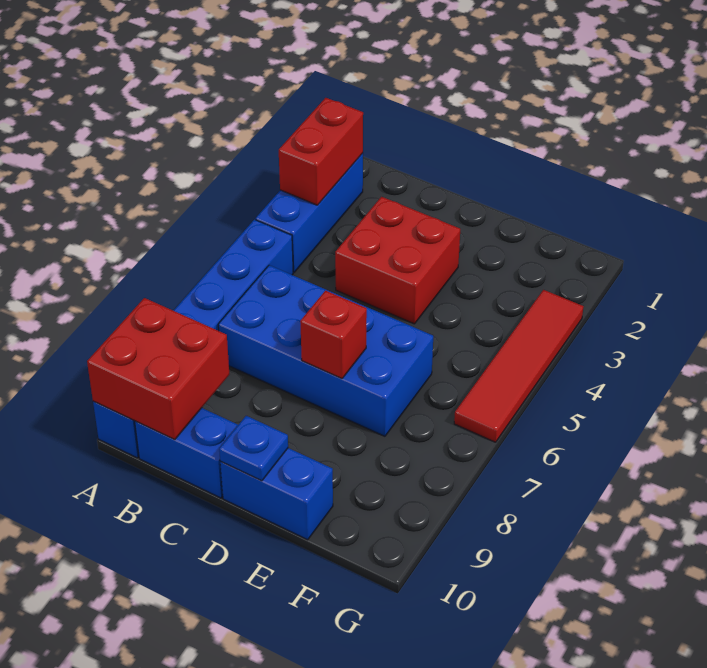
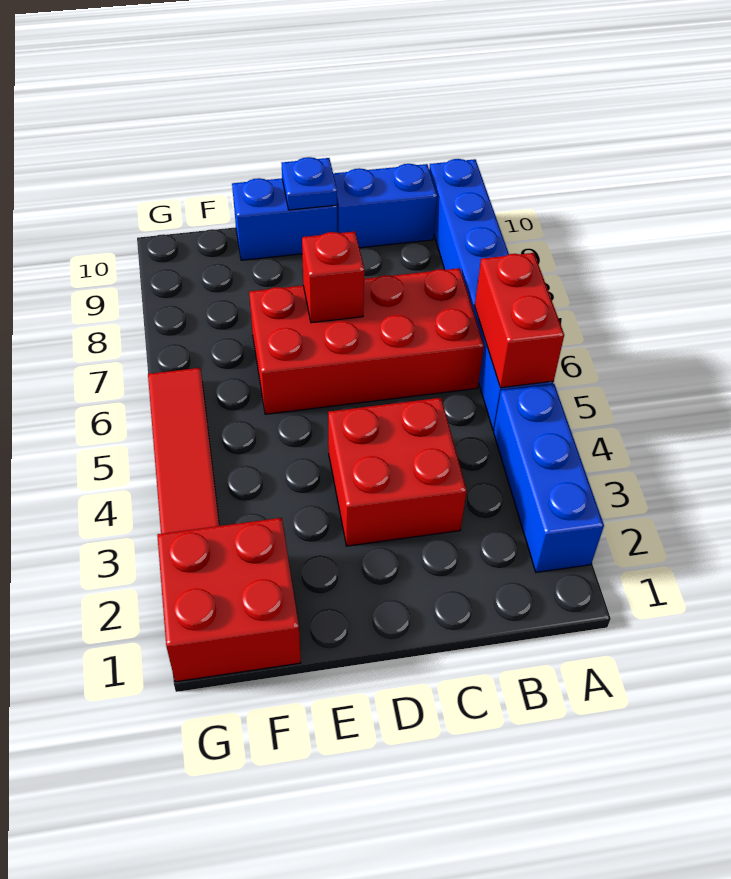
red 1x2 brick [279,98,363,205] -> red 1x2 brick moved to [475,253,564,388]
red 2x2 brick [87,298,229,440] -> red 2x2 brick moved to [157,518,301,682]
blue 2x4 brick [218,265,433,436] -> red 2x4 brick [249,268,484,414]

